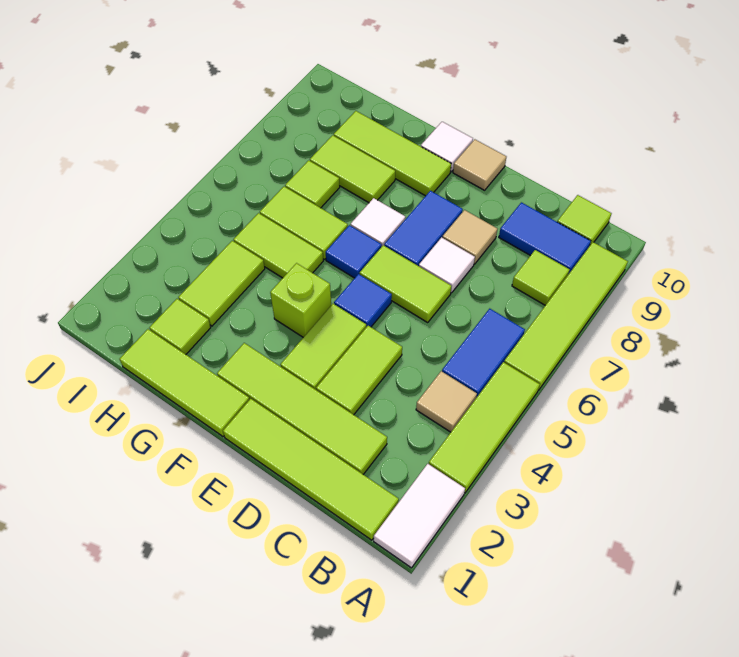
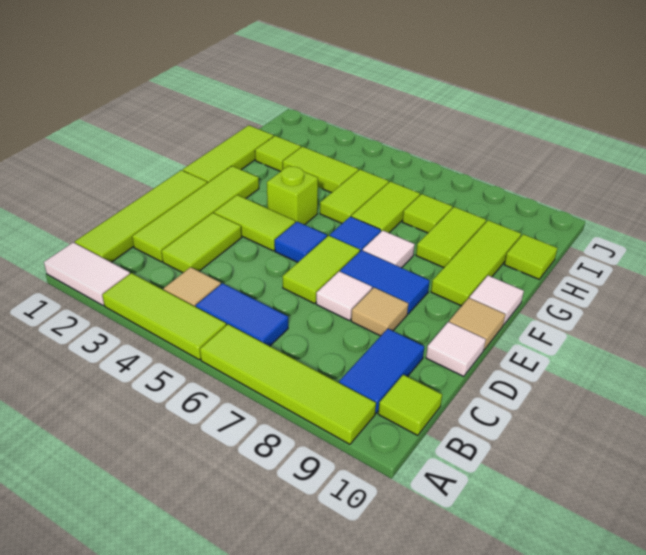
lime 1x1 tile [512,250,570,305] -> lime 1x1 tile moved to [504,234,557,279]
lime 1x2 tile [316,326,402,415] -> lime 1x2 tile turned to [162,213,242,273]
none -> white 1x1 tile [426,322,486,376]

